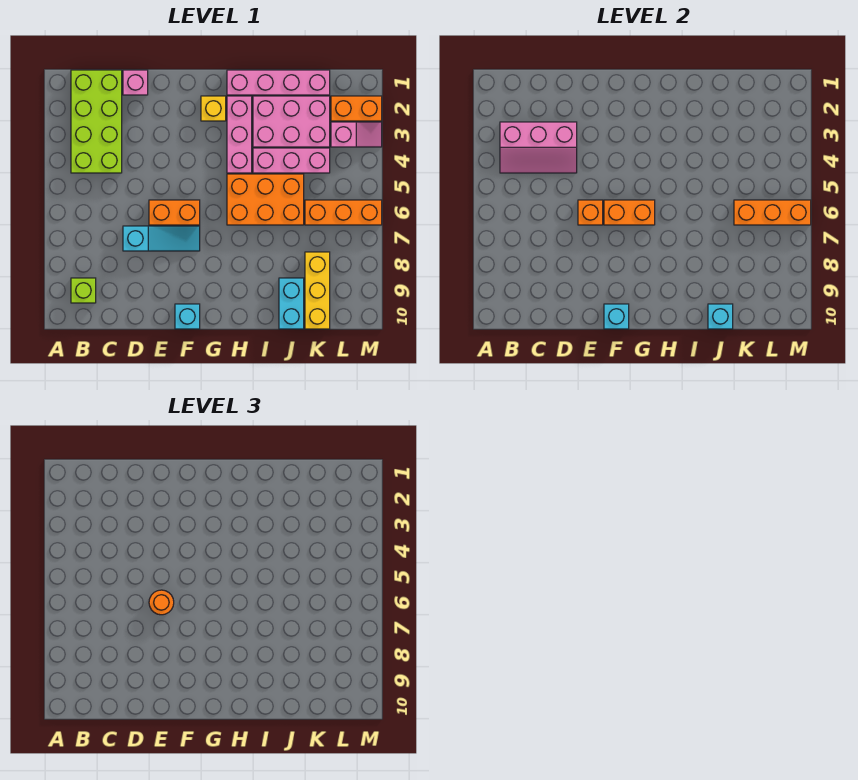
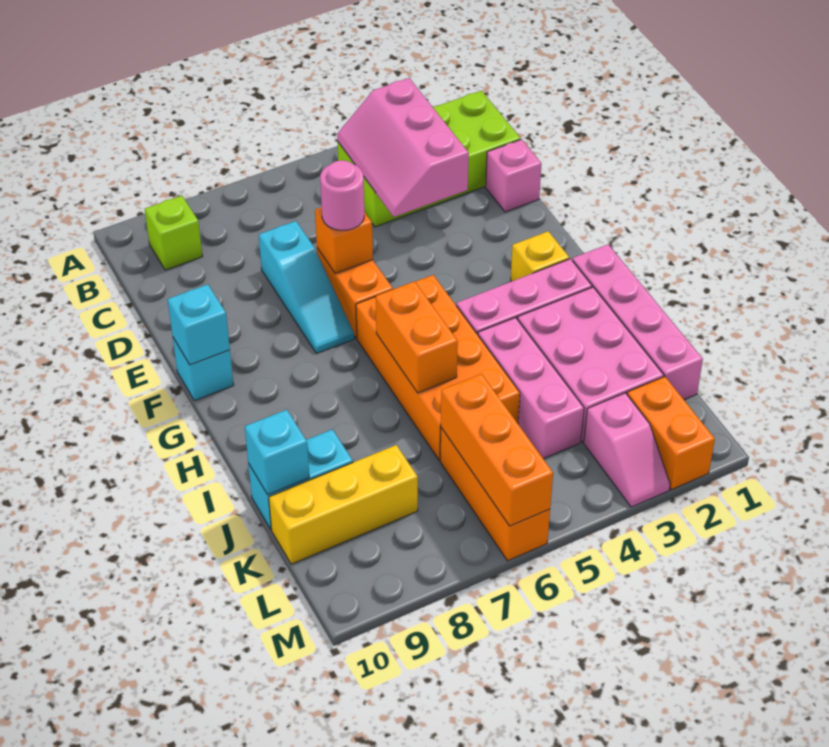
orange 1x1 round brick [149,590,174,615] -> pink 1x1 round brick [320,160,364,230]
orange 1x2 brick [604,200,655,225] -> orange 1x2 brick moved to [376,281,458,393]
orange 2x3 brick [227,174,304,225] -> orange 2x4 brick [356,275,520,460]

